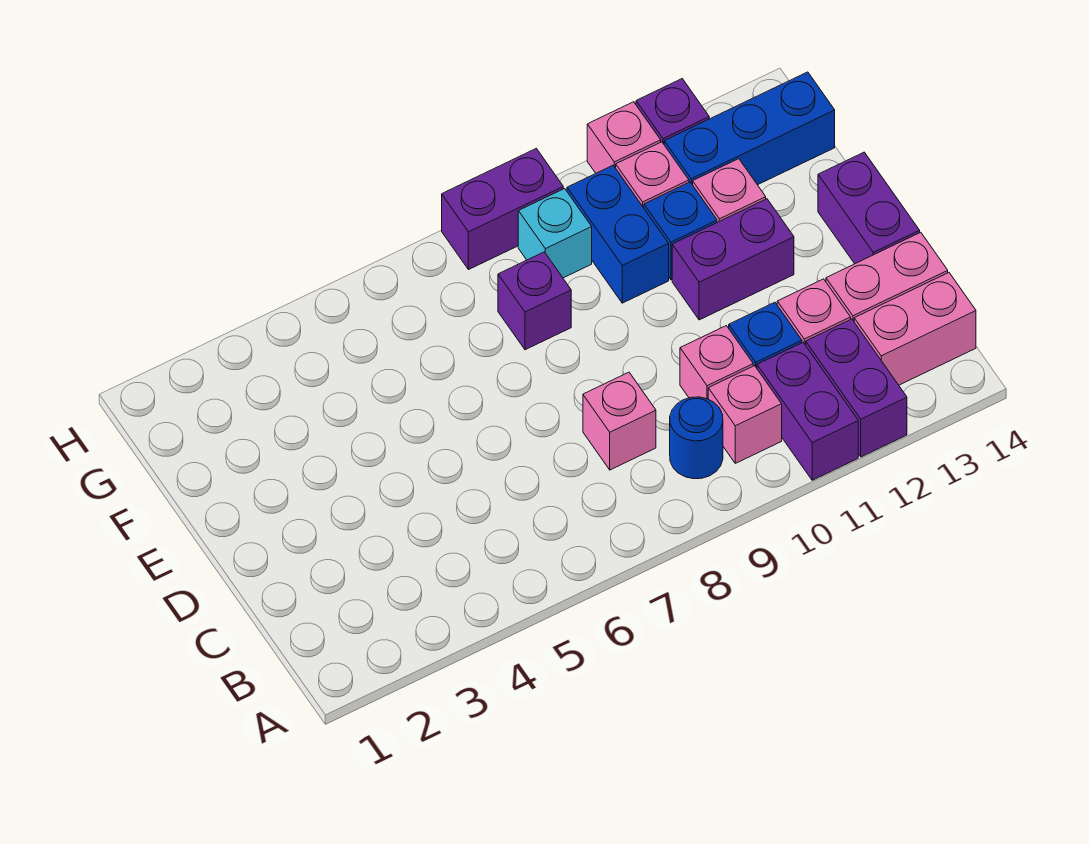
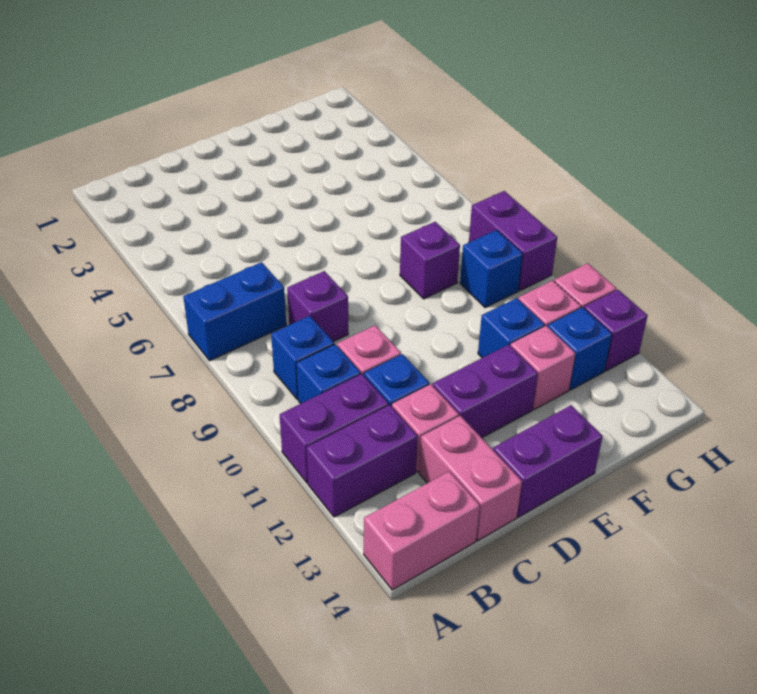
blue 1x1 round brick [670,397,723,479] -> blue 1x1 brick [271,316,334,399]
pink 1x1 brick [708,366,782,463] -> blue 1x1 brick [296,344,361,404]
pink 1x2 brick [854,273,976,385] -> pink 1x2 brick turned to [364,471,480,590]
pink 1x1 brick [583,372,656,470] -> purple 1x1 brick [287,271,348,342]
purple 1x2 brick [672,199,794,320] -> purple 1x2 brick turned to [433,345,538,438]
blue 1x2 brick [567,165,669,303] -> blue 1x2 brick moved to [183,262,286,361]
cyan 1x1 brick [518,189,592,278] -> blue 1x1 brick [460,230,523,308]
blue 1x3 brick [664,72,835,185] -> blue 1x1 brick [548,307,612,390]

